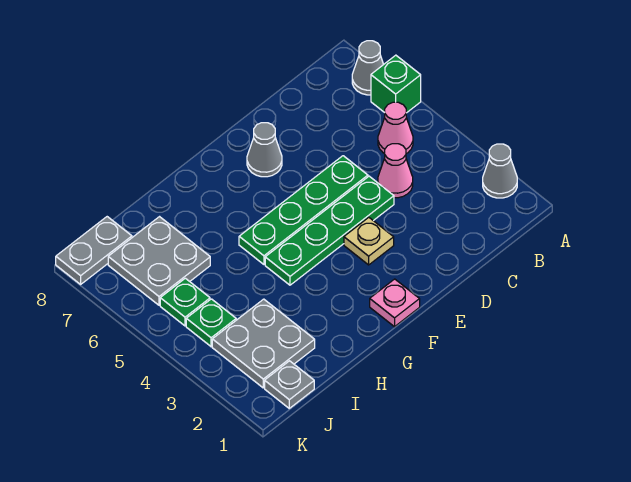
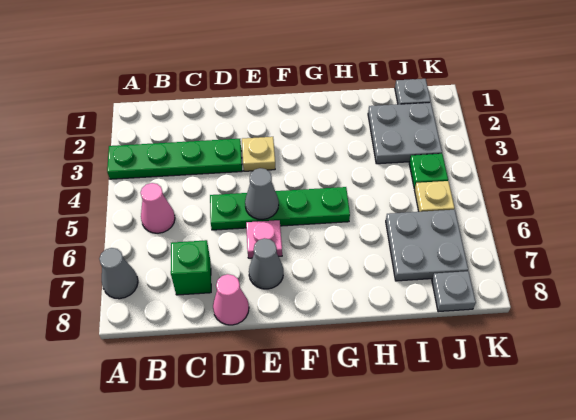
grey 1x1 cone [483,144,517,198] -> grey 1x1 cone moved to [245,168,279,220]
green 1x1 brick [371,55,421,113] -> green 1x1 brick moved to [171,240,211,295]
pink 1x1 cone [378,144,413,198] -> pink 1x1 cone moved to [213,274,249,325]
green 1x4 plate [265,176,394,285] -> green 1x4 plate moved to [107,139,242,179]
pink 1x1 plate [370,279,420,327] -> pink 1x1 plate moved to [246,220,282,258]
green 1x1 plate [160,278,210,326] -> tan 1x1 plate [415,181,455,212]
grey 1x2 plate [56,217,132,284] -> grey 1x1 plate [432,271,476,312]

